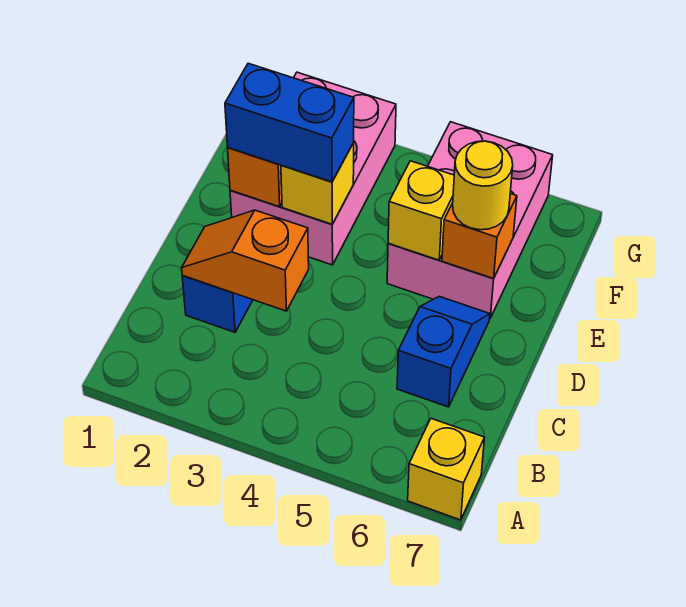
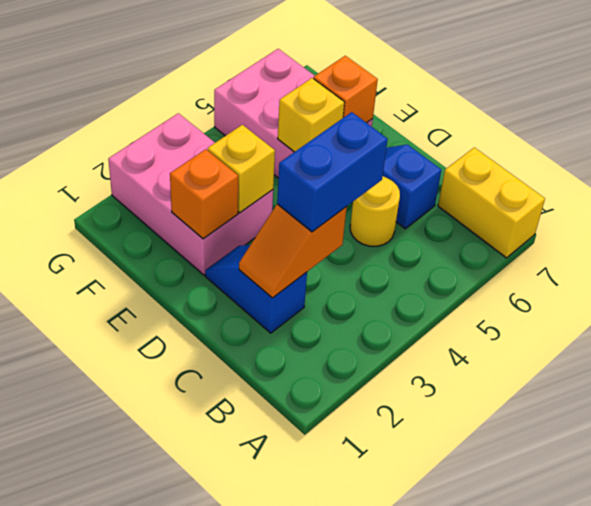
yellow 1x1 brick [408,419,485,520] -> yellow 1x2 brick [438,147,545,258]
blue 1x2 brick [225,63,354,182] -> blue 1x2 brick moved to [277,112,388,232]
yellow 1x1 round brick [453,141,513,230] -> yellow 1x1 round brick moved to [350,176,400,246]

